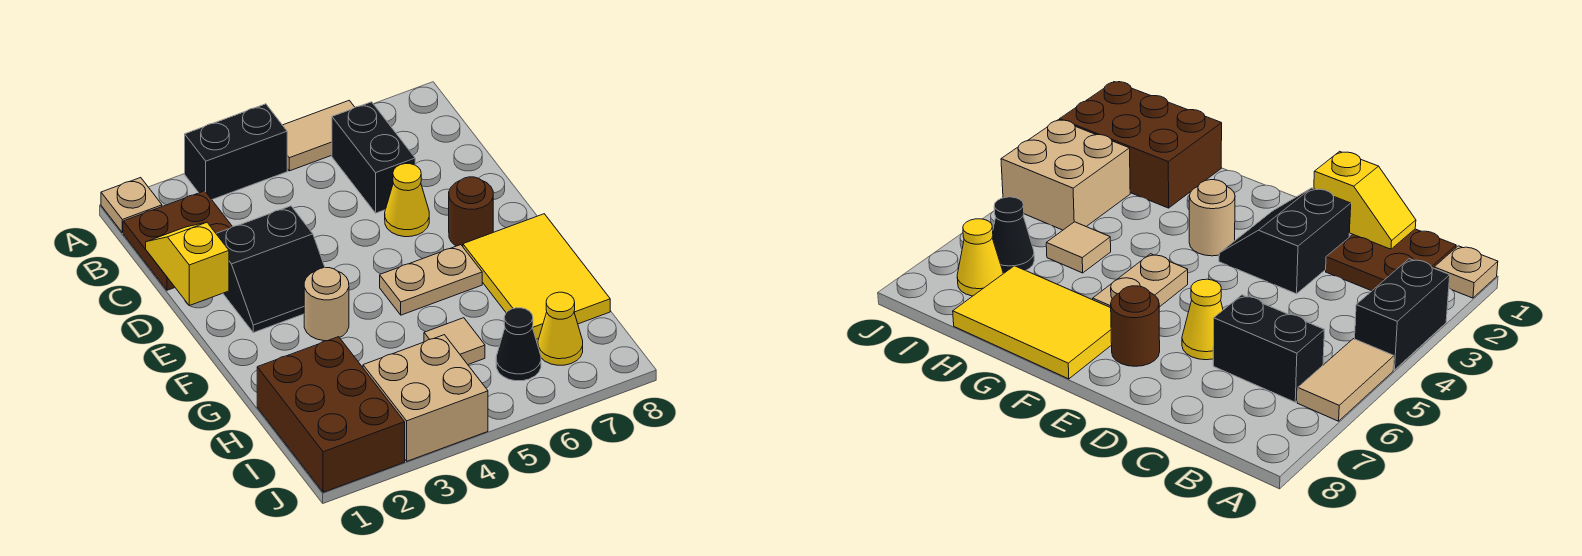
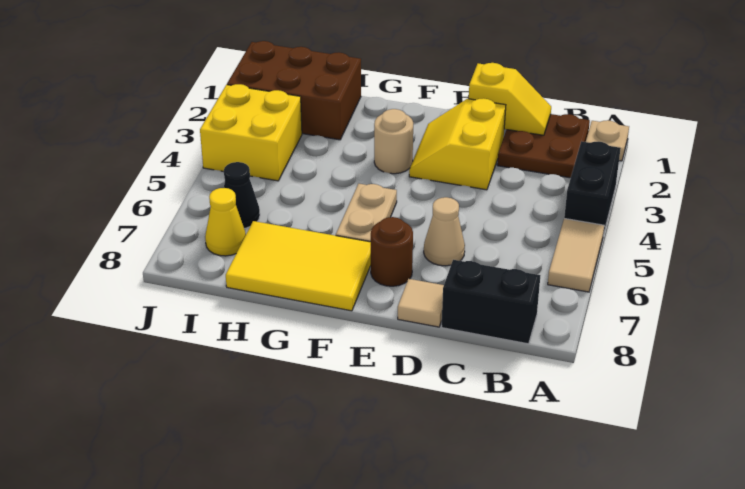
black 1x2 brick [332,102,415,213] -> black 1x2 brick moved to [442,260,540,344]
black 2x2 slope [216,206,325,333] -> yellow 2x2 slope [409,98,506,190]
yellow 1x1 cone [385,164,429,237] -> tan 1x1 cone [424,197,465,266]
tan 1x1 tile [424,318,485,365] -> tan 1x1 tile moved to [398,279,444,327]
tan 2x2 brick [363,335,488,461] -> yellow 2x2 brick [200,84,302,181]

